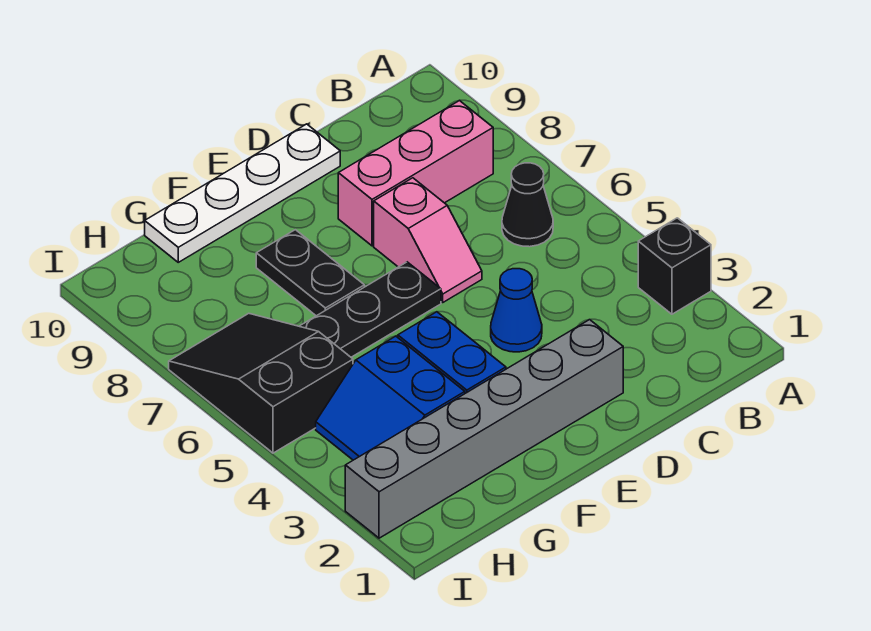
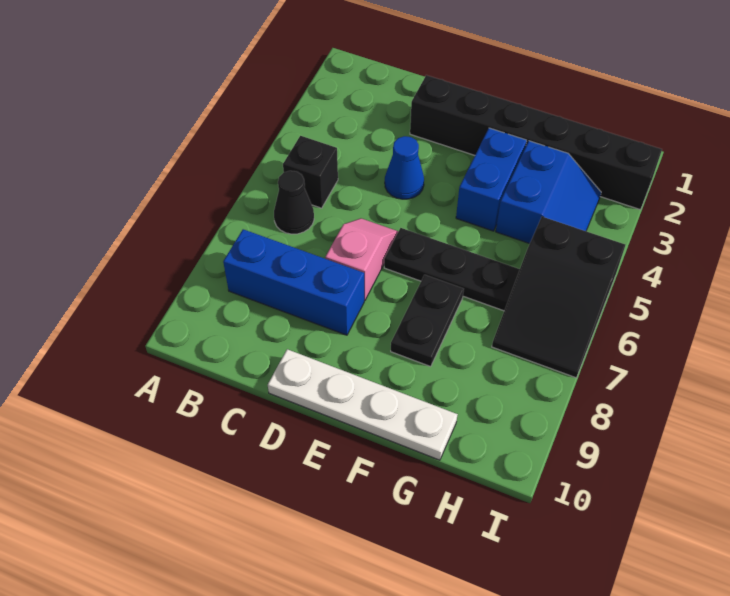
black 1x1 brick [638,218,711,314] -> black 1x1 brick moved to [283,136,338,208]
pink 1x3 brick [338,100,493,246] -> blue 1x3 brick [223,229,364,335]
grey 1x6 brick [345,320,623,538] -> black 1x6 brick [410,75,662,210]

